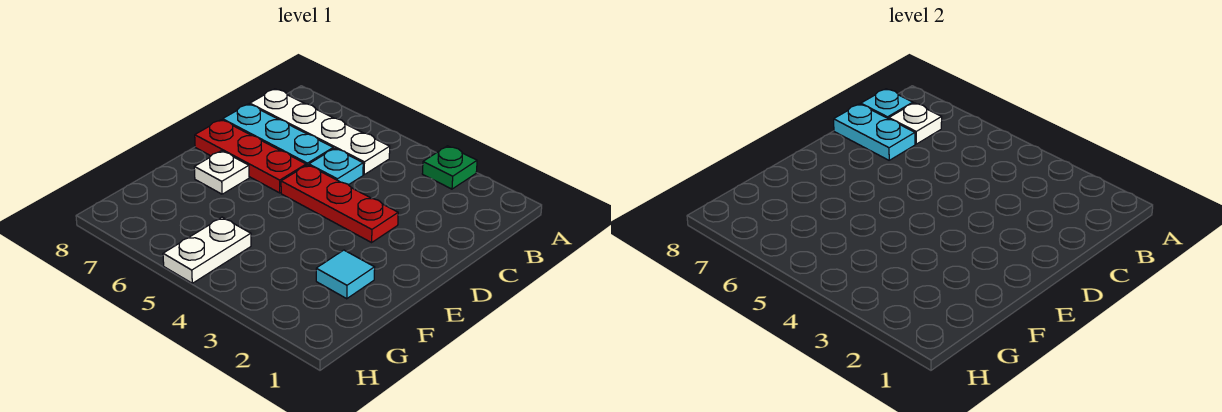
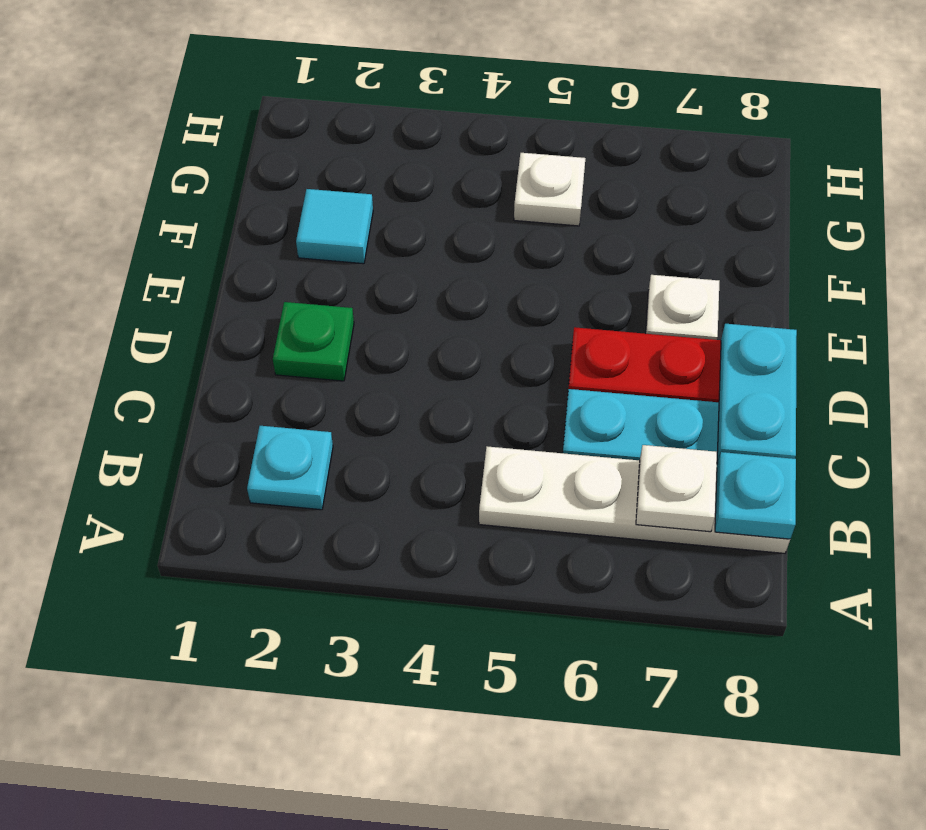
green 1x1 plate [422,146,477,189] -> green 1x1 plate moved to [273,302,354,381]
cyan 1x1 plate [309,148,363,185] -> cyan 1x1 plate moved to [247,426,333,510]
cyan 1x2 plate [834,104,915,160] -> cyan 1x2 plate turned to [717,324,797,464]
red 1x3 plate [281,165,398,243] -> none
white 1x2 plate [163,217,251,283] -> white 1x1 plate [514,153,585,226]

